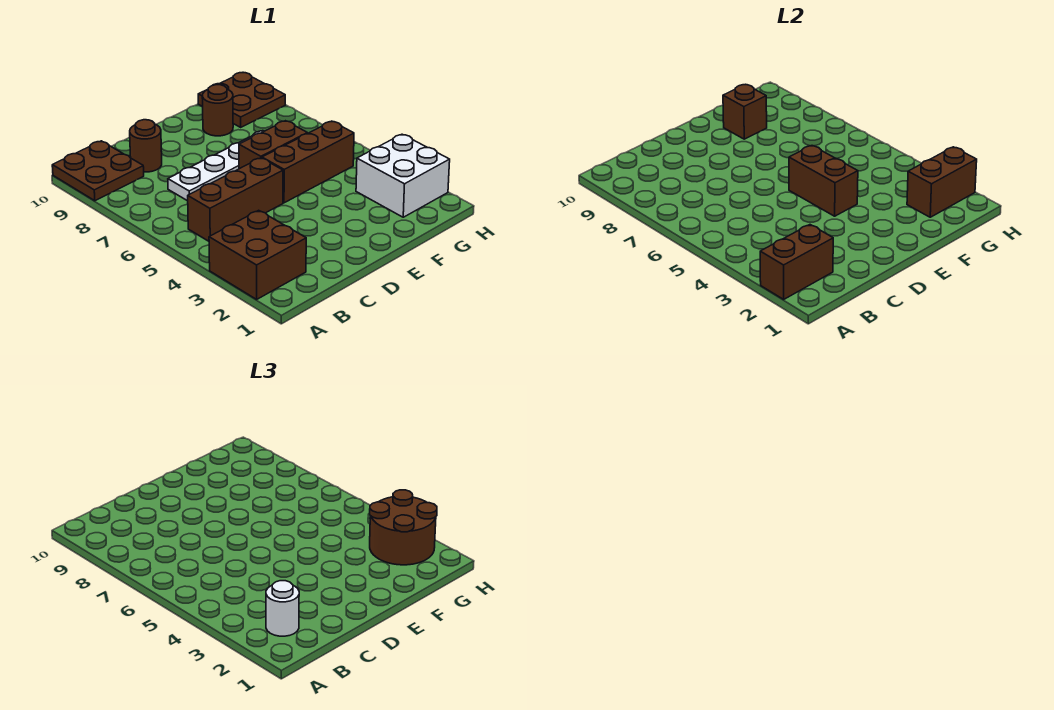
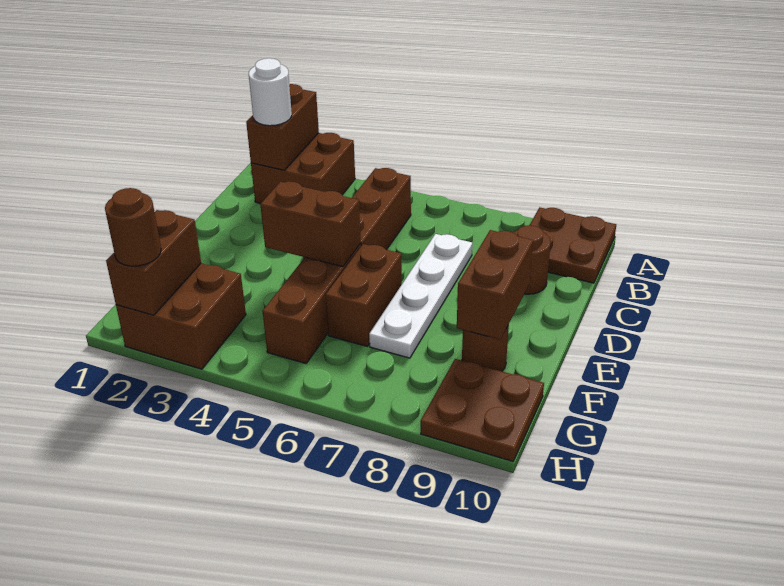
brown 1x1 brick [723,85,767,139] -> brown 1x2 brick [457,230,533,339]
white 2x2 brick [356,134,450,217] -> brown 2x2 brick [116,263,246,369]
brown 2x2 round brick [370,490,437,565] -> brown 1x1 round brick [105,188,161,266]

